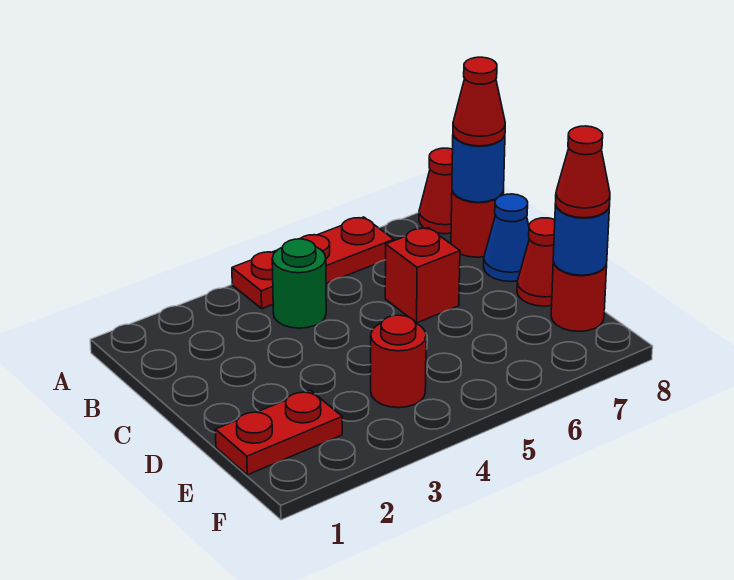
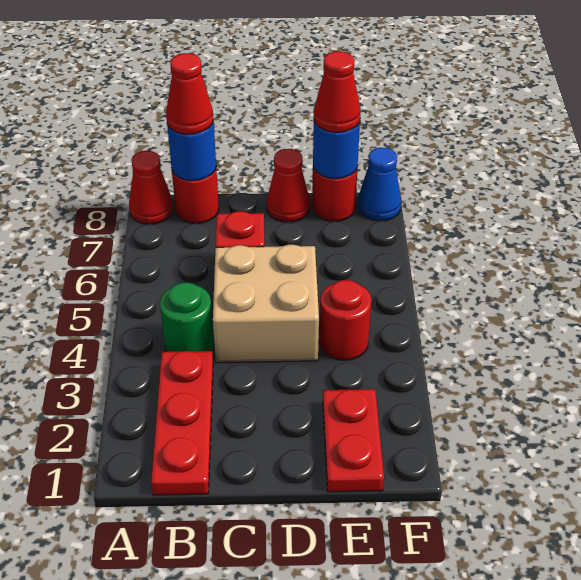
red 1x3 plate [232,217,394,309] -> red 1x3 plate moved to [151,351,213,495]
none -> tan 2x2 brick [213,245,319,363]
blue 1x1 cone [484,194,529,282] -> blue 1x1 cone moved to [358,148,401,221]

